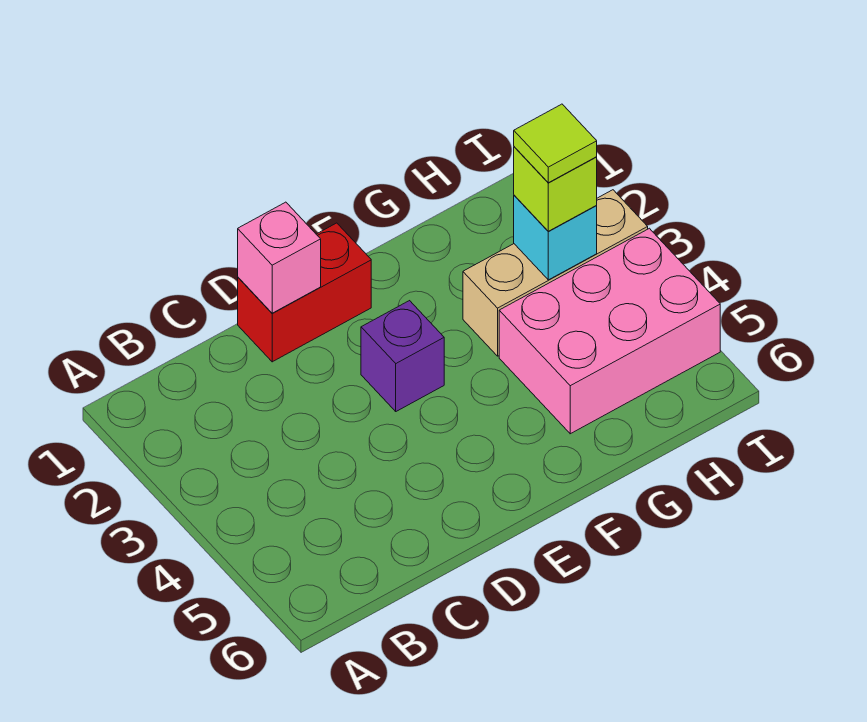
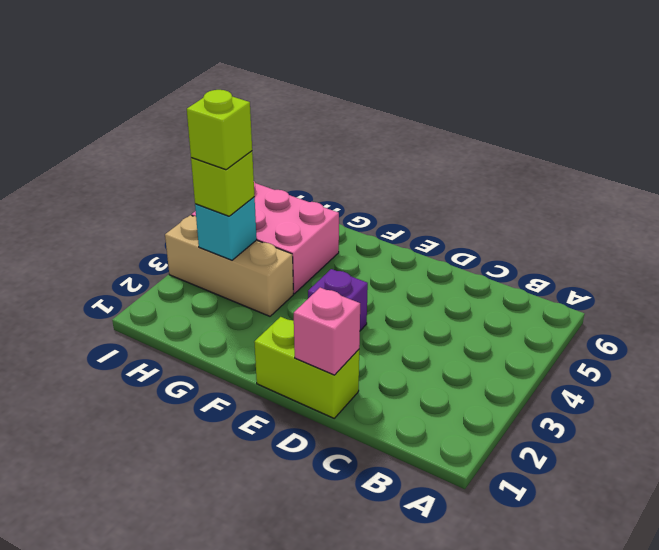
red 1x2 brick [238,223,371,362] -> lime 1x2 brick [254,317,359,418]
lime 1x1 tile [514,104,597,183] -> lime 1x1 brick [187,90,252,170]

